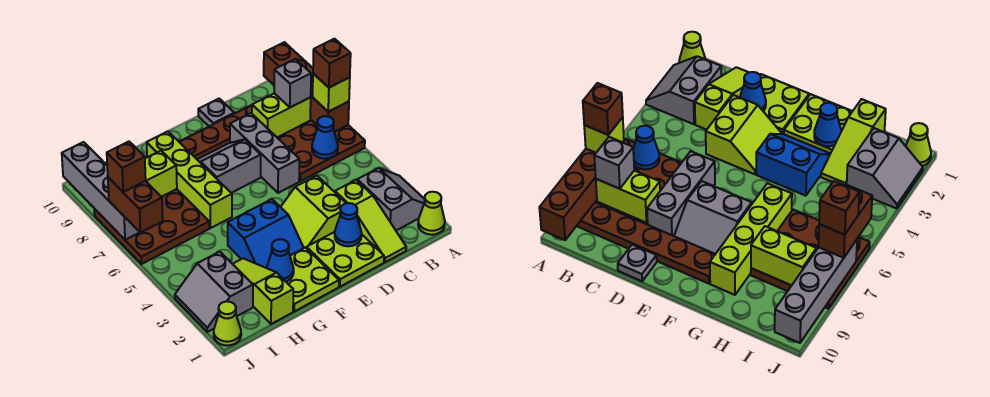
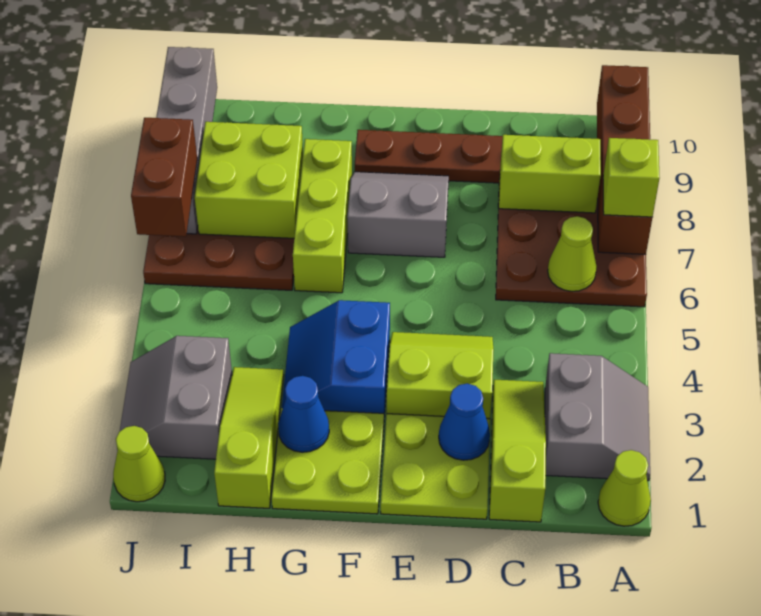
brown 1x1 brick [313,39,351,88] -> none
blue 1x1 cone [312,116,338,159] -> lime 1x1 cone [548,216,597,291]
grey 1x1 brick [274,59,311,107] -> none
lime 1x3 slope [335,180,406,262] -> lime 1x3 slope turned to [489,380,546,522]
lime 2x2 slope [281,176,346,248] -> lime 2x2 slope turned to [387,332,494,419]
grey 1x3 brick [230,113,299,193] -> none
grey 1x1 plate [198,99,234,126] -> none
blue 2x2 slope [228,199,304,268] -> blue 2x2 slope turned to [282,300,390,417]
lime 1x4 brick [147,131,232,228] -> lime 1x3 brick [293,139,352,293]
lime 1x2 brick [145,151,177,197] -> lime 2x2 brick [195,122,303,238]
brown 1x1 brick [107,142,146,192] -> none

